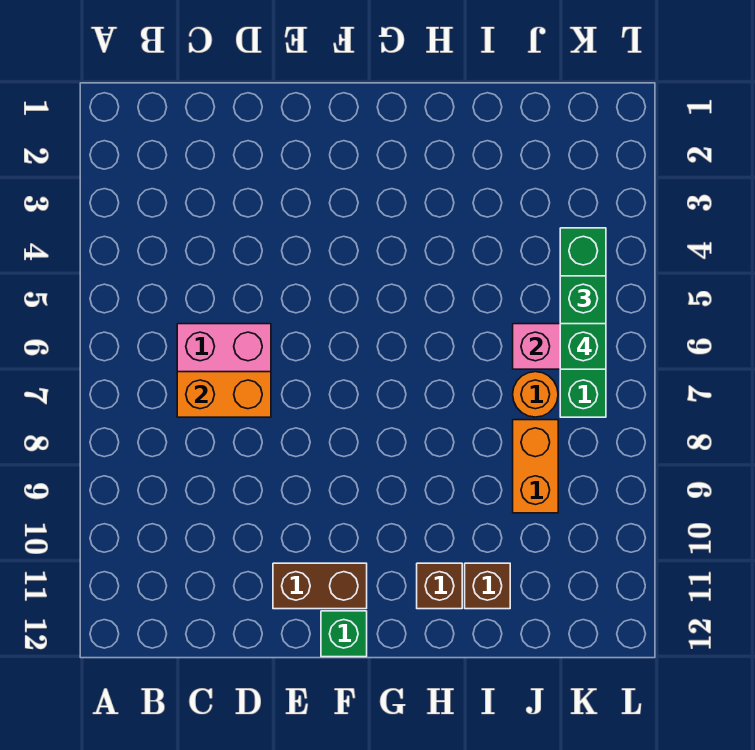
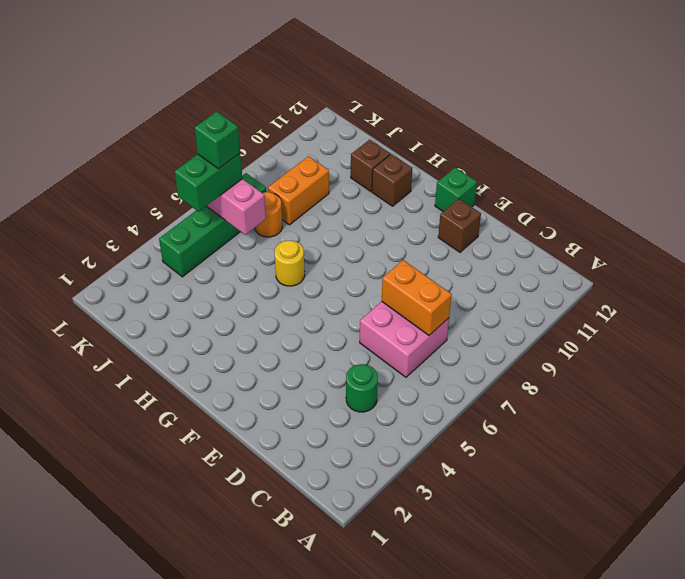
none -> green 1x1 round brick [346,364,378,412]
brown 1x2 brick [273,563,367,609] -> brown 1x1 brick [438,199,481,252]
none -> yellow 1x1 round brick [275,241,305,286]

